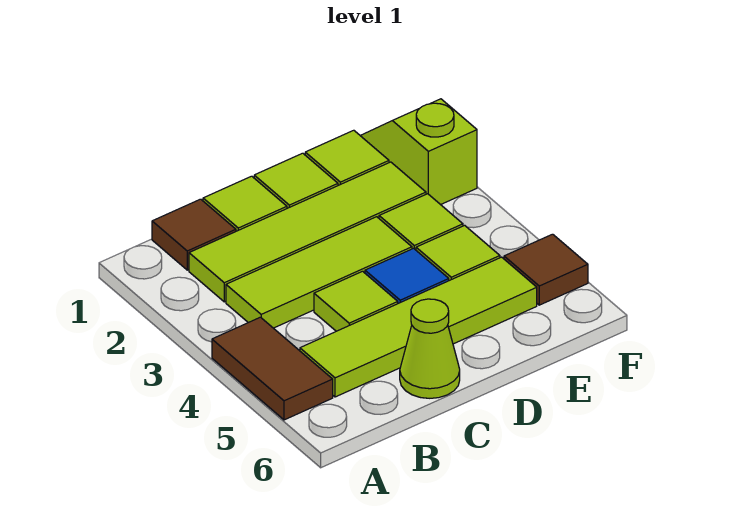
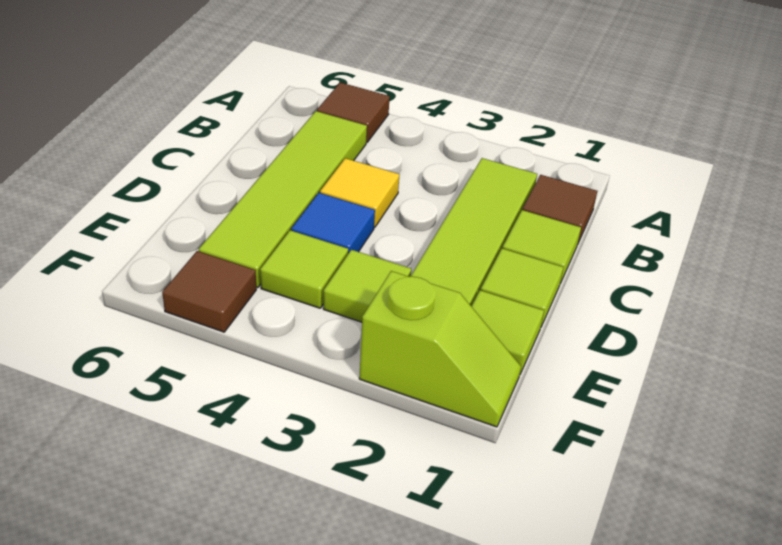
brown 1x2 tile [212,317,333,420] -> brown 1x1 tile [317,83,390,143]
lime 1x3 tile [226,217,412,328] -> none
lime 1x1 tile [314,271,398,331] -> yellow 1x1 tile [320,158,399,227]
lime 1x1 cone [400,299,460,398] -> none

